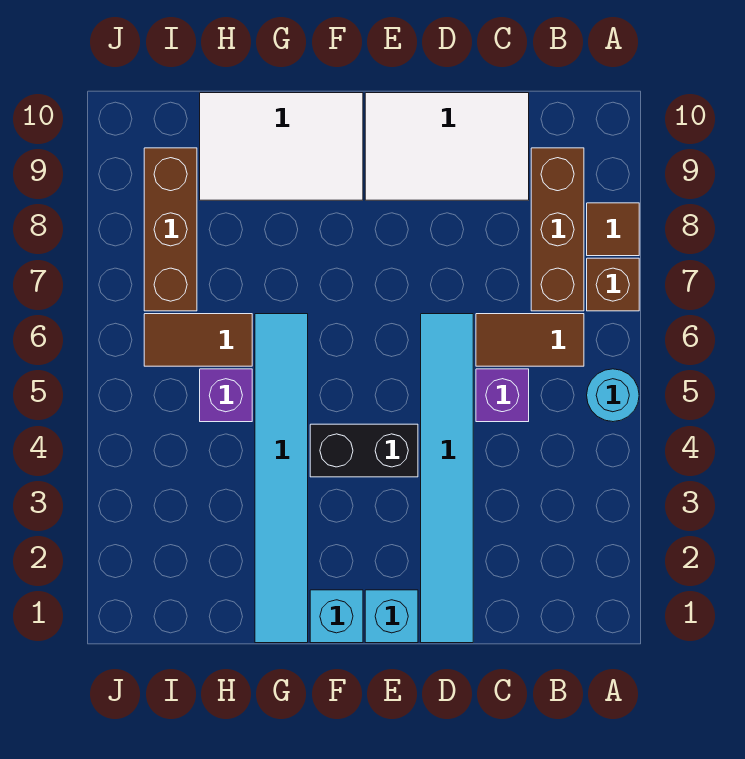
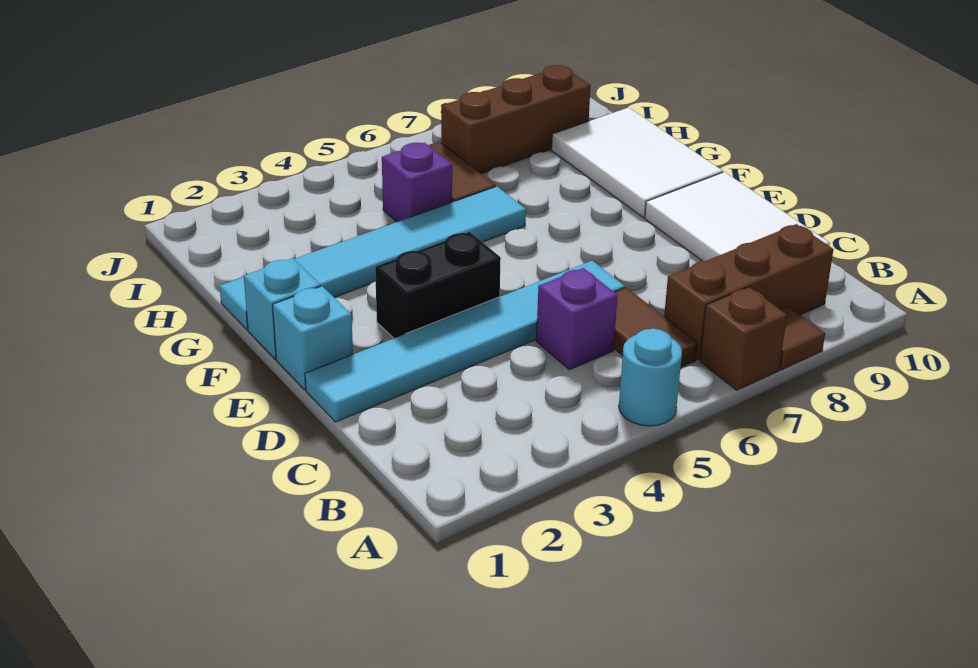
black 1x2 brick [310,424,418,477] -> black 1x2 brick turned to [375,232,501,338]

